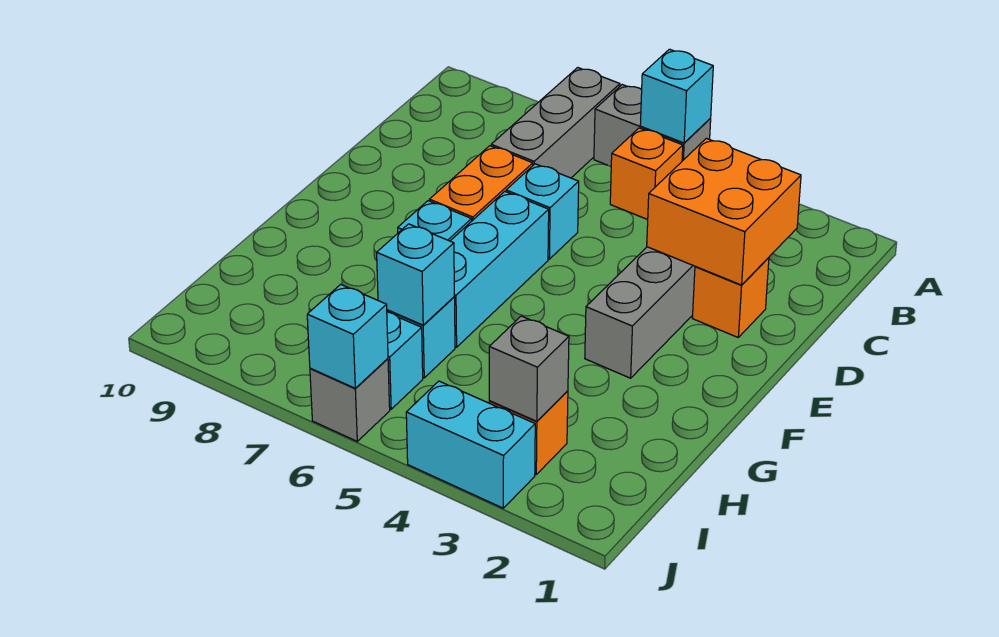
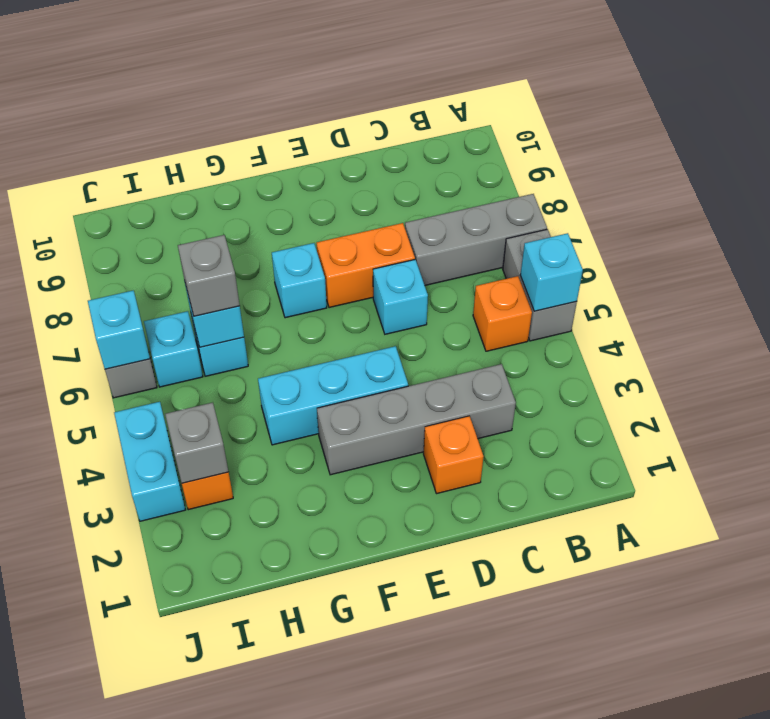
orange 2x2 brick [647,138,801,285] -> none
cyan 1x3 brick [451,191,549,347] -> cyan 1x3 brick moved to [258,346,408,445]
none -> grey 1x1 brick [178,235,240,316]

